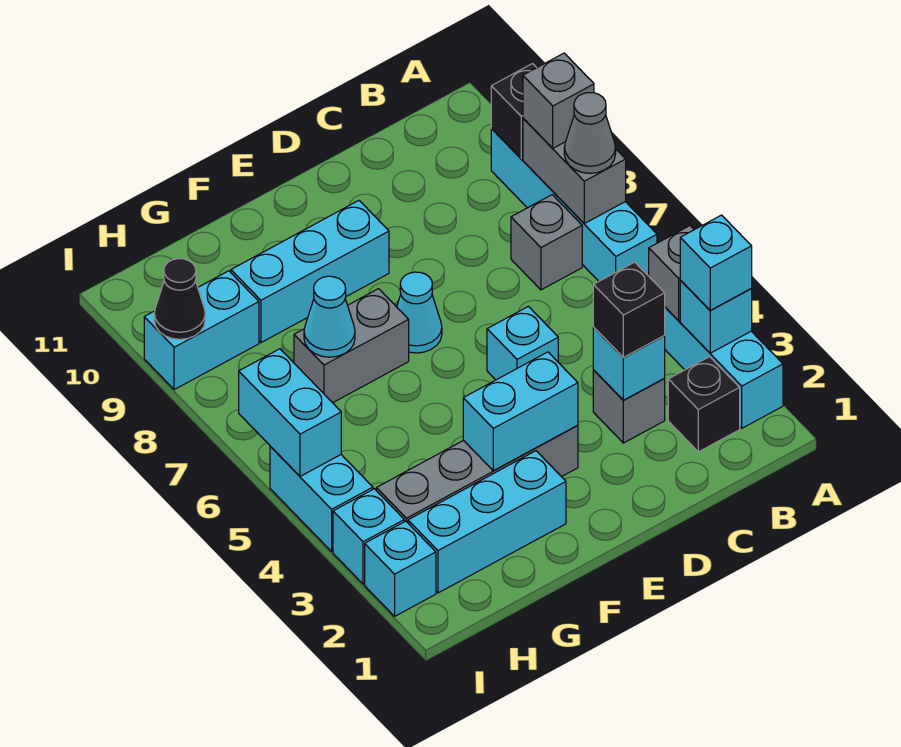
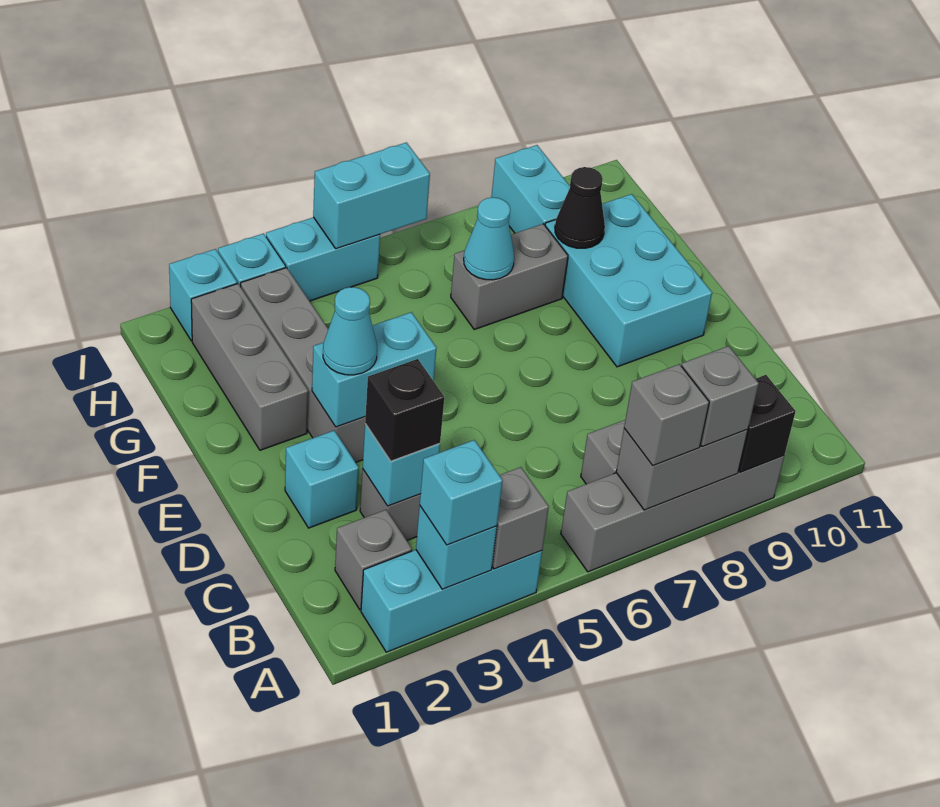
cyan 1x4 brick [491,129,657,281] -> grey 1x4 brick [561,455,784,572]
grey 1x1 cone [564,93,616,173] -> grey 1x1 brick [624,364,709,465]
black 1x1 brick [668,357,740,452] -> grey 1x1 brick [335,510,412,610]
cyan 1x1 brick [487,306,558,380] -> cyan 1x1 brick moved to [285,431,359,528]
cyan 1x2 brick [463,352,578,471] -> cyan 1x2 brick turned to [312,312,436,427]
cyan 1x1 cone [397,272,442,353] -> cyan 1x1 cone moved to [323,287,377,375]
cyan 1x3 brick [231,201,389,343] -> cyan 2x3 brick [545,194,712,367]
cyan 1x3 brick [408,451,566,593] -> grey 1x3 brick [191,284,308,450]
grey 1x2 brick [294,289,409,403] -> grey 1x2 brick turned to [451,224,568,329]
black 1x1 cone [154,259,205,339] -> black 1x1 cone moved to [555,167,605,248]

